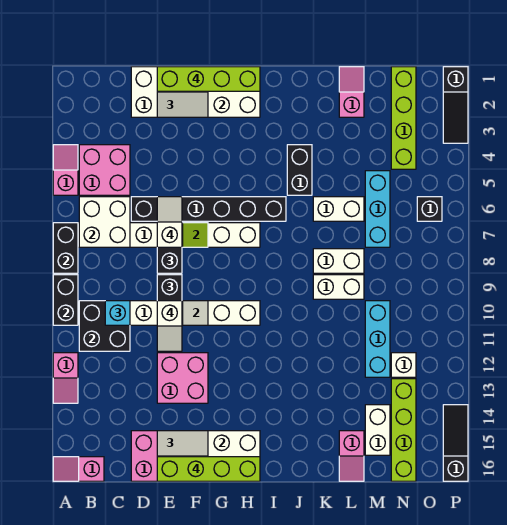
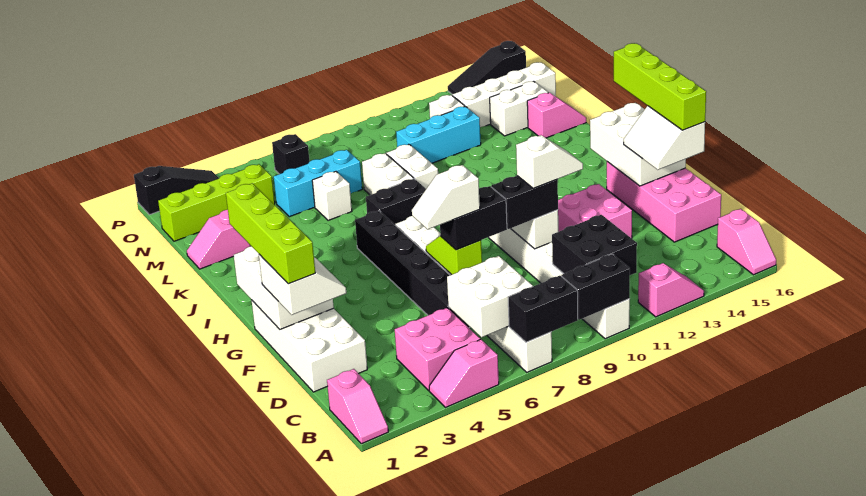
none -> pink 1x2 slope [327,369,388,444]
cyan 1x1 brick [105,301,130,325] -> none
black 1x2 brick [287,145,312,195] -> black 1x2 brick moved to [366,179,426,225]
white 1x2 brick [313,197,364,221] -> white 1x1 brick [312,171,352,220]
lime 1x4 brick [391,379,416,481] -> white 1x4 brick [452,62,556,127]

